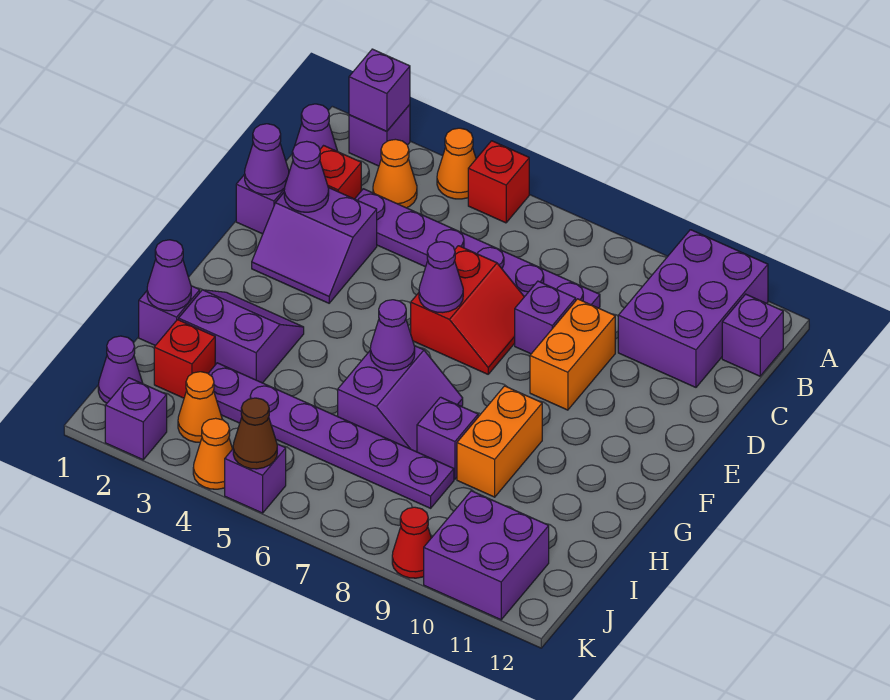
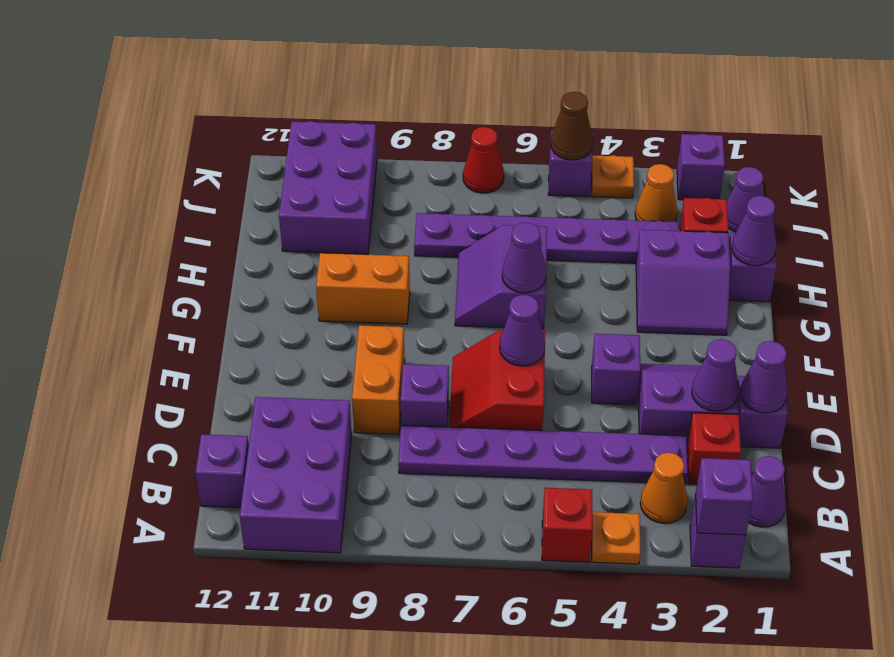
orange 1x1 cone [437,128,476,199] -> orange 1x1 plate [592,512,641,564]
orange 1x2 brick [457,386,542,497] -> orange 1x2 brick turned to [316,253,410,324]
purple 1x1 brick [417,397,478,479] -> purple 1x1 brick moved to [592,334,640,405]
purple 2x2 brick [424,491,549,620] -> purple 2x3 brick [279,121,377,254]
orange 1x1 cone [193,418,232,489] -> orange 1x1 plate [592,155,634,198]
red 1x1 cone [392,507,431,578] -> red 1x1 cone moved to [463,127,504,193]

